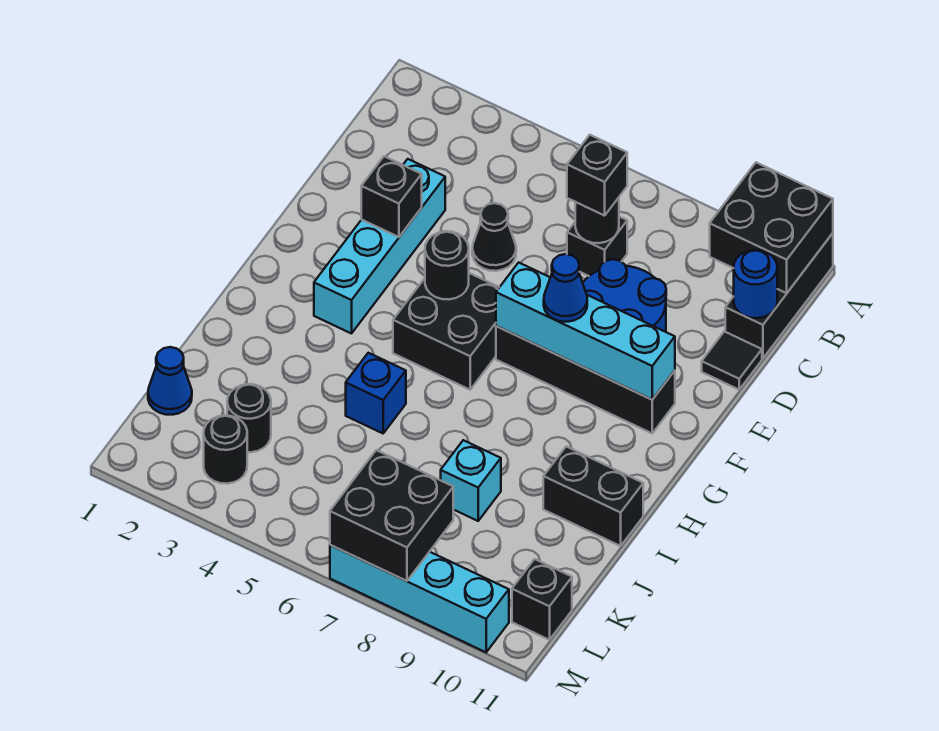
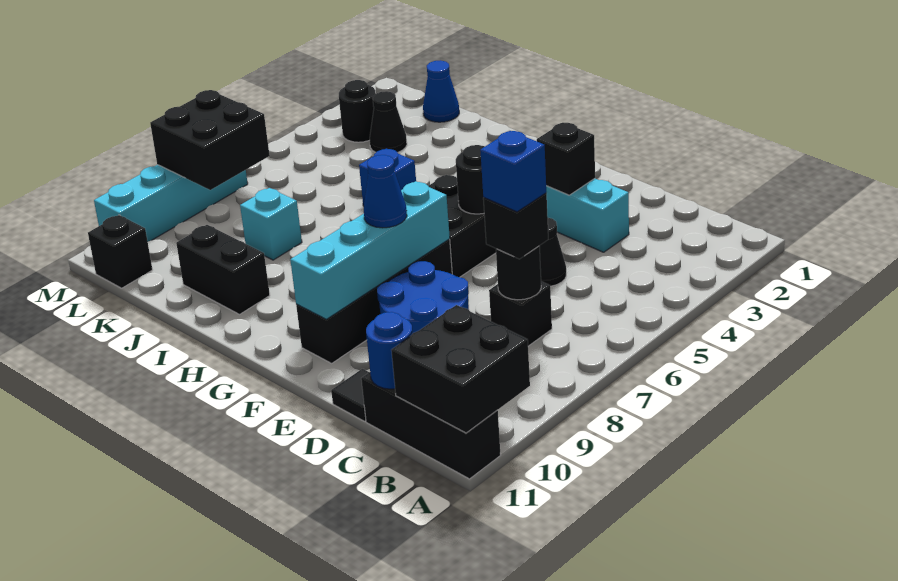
none -> blue 1x1 brick [480,131,546,212]
black 1x2 brick [543,447,643,546] -> black 1x2 brick turned to [176,225,270,314]
black 1x1 round brick [227,384,271,452] -> black 1x1 cone [370,91,407,152]

